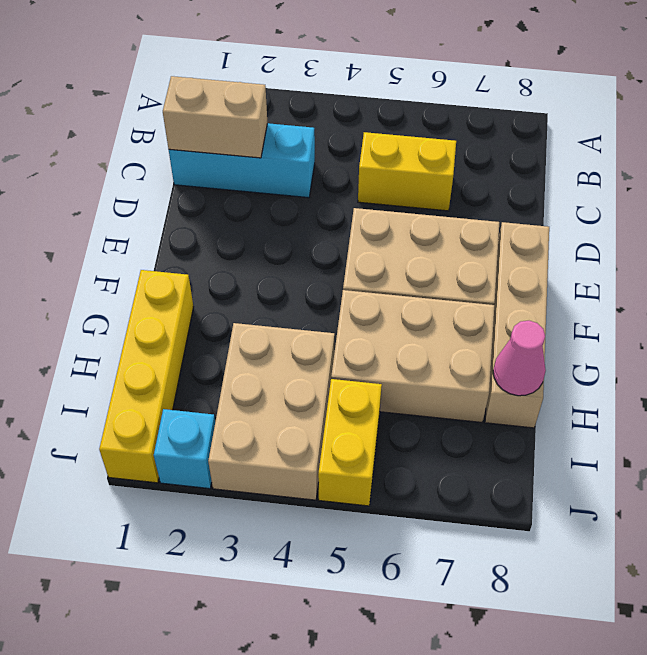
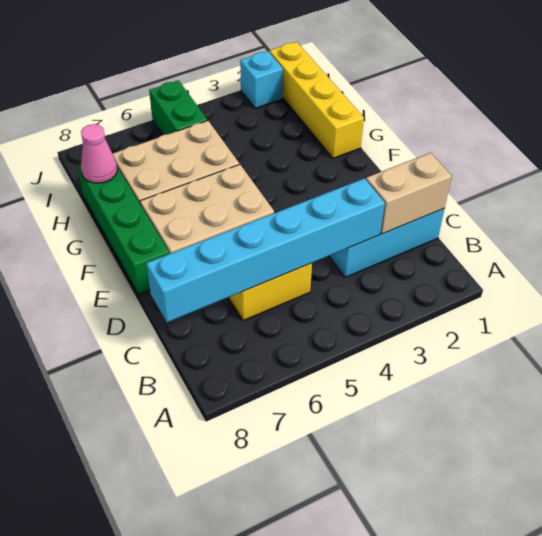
none -> cyan 1x6 brick [146,178,385,322]
tan 1x4 brick [485,222,549,428] -> green 1x4 brick [77,165,169,294]
tan 2x3 brick [208,323,335,500] -> none
yellow 1x2 brick [318,379,382,506] -> green 1x2 brick [149,80,207,135]

